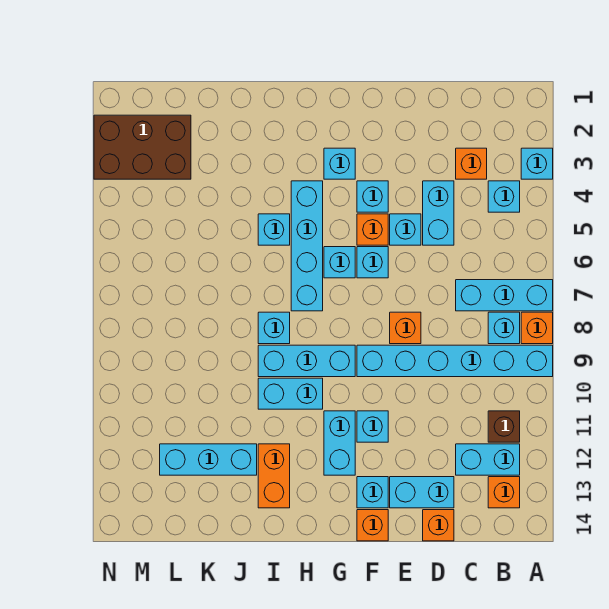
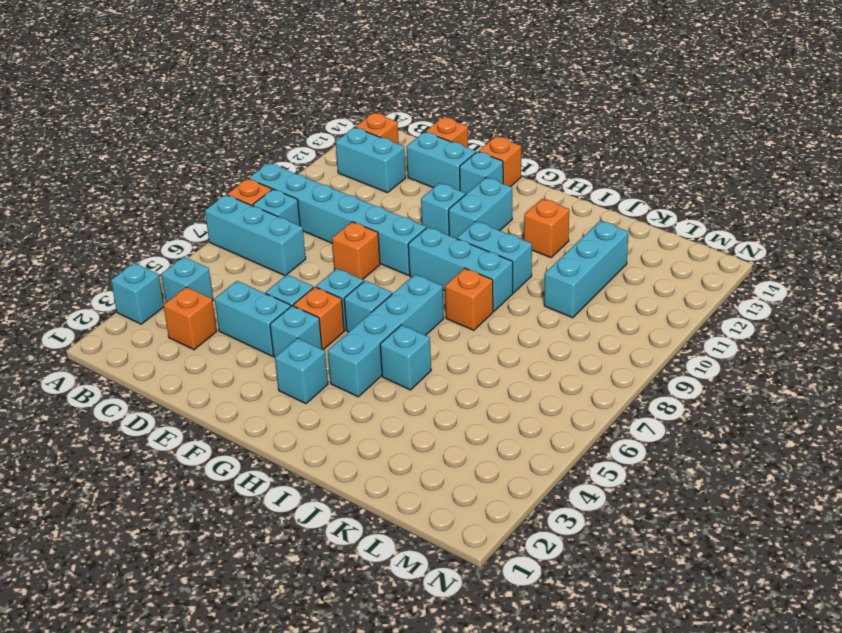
brown 1x1 brick [488,411,520,442] -> none
cyan 1x2 brick [423,181,454,245] -> cyan 1x2 brick turned to [215,281,291,356]
cyan 1x1 brick [258,312,290,344] -> orange 1x1 brick [445,268,493,330]
orange 1x2 brick [258,444,290,508] -> orange 1x1 brick [524,199,569,258]
cyan 1x3 brick [160,444,257,475] -> cyan 1x3 brick turned to [544,221,628,318]
brown 2x3 brick [94,115,191,179] -> none

